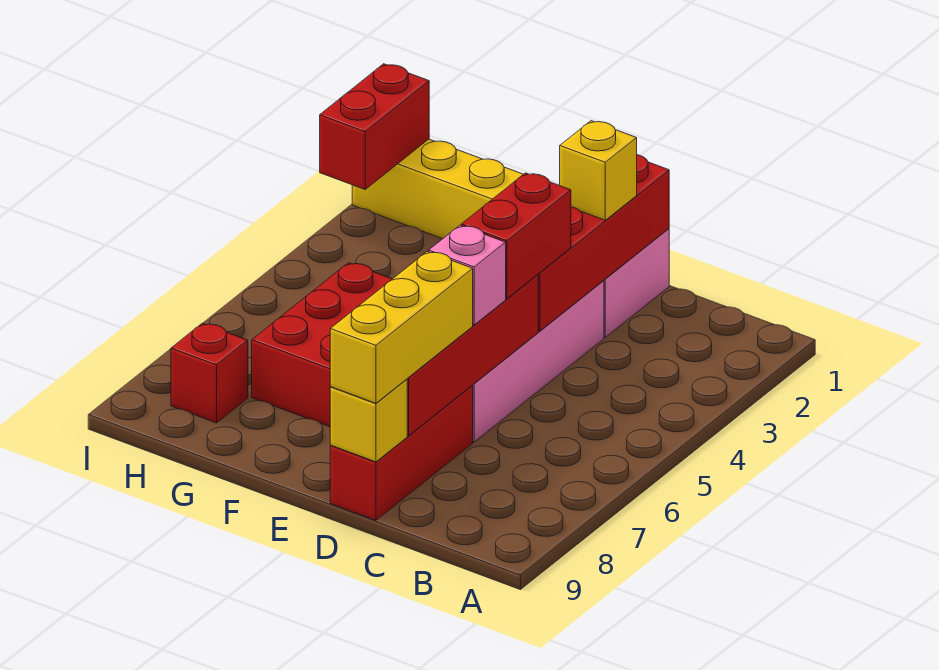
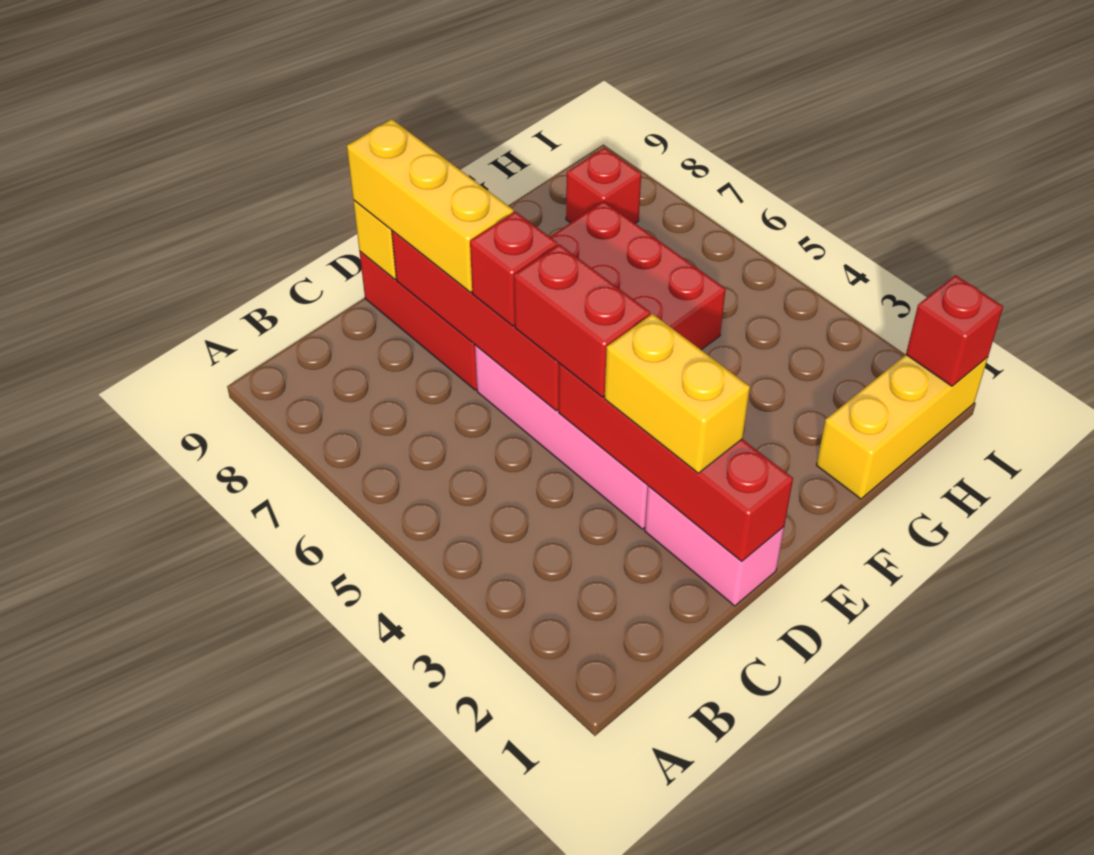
yellow 1x1 brick [560,121,637,220] -> yellow 1x2 brick [605,314,750,473]
pink 1x1 brick [429,225,506,325] -> red 1x1 brick [470,211,557,326]
red 1x2 brick [320,64,429,189] -> red 1x1 brick [906,275,1003,386]

